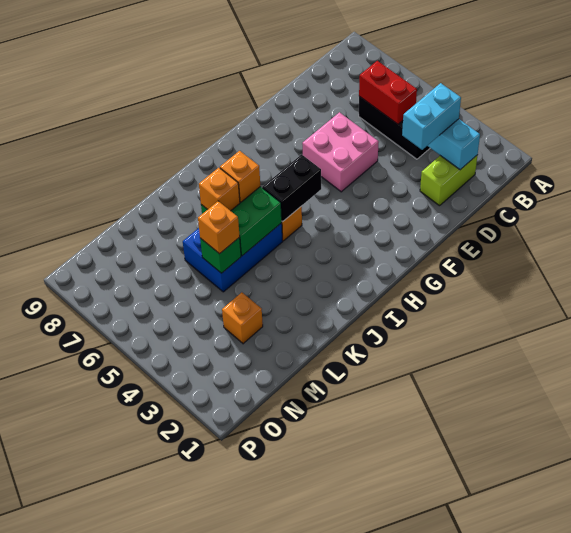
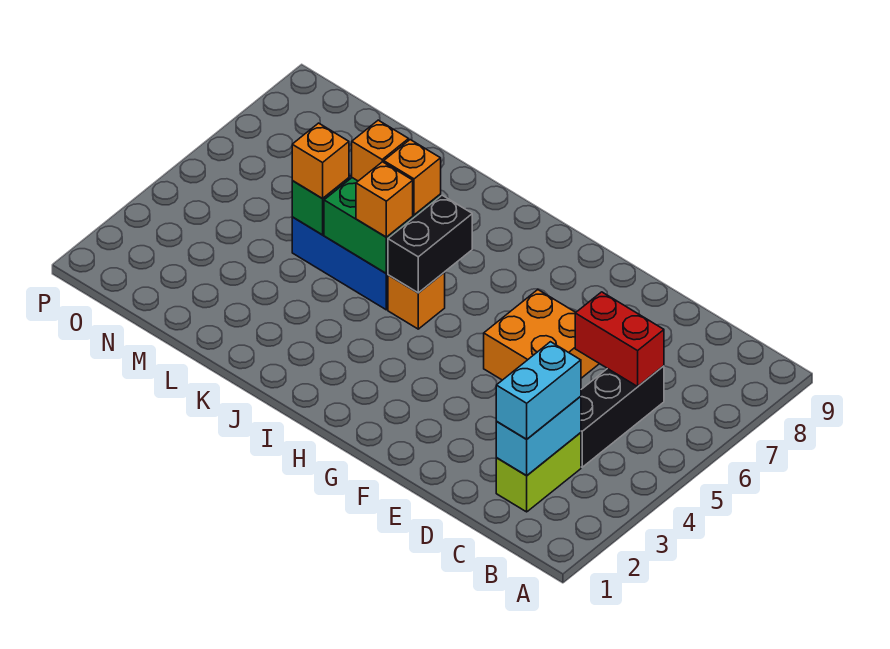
lime 1x2 brick [420,156,477,206] -> lime 1x2 brick turned to [496,433,581,512]
cyan 1x2 brick [402,83,461,150] -> cyan 1x2 brick turned to [496,342,581,439]
red 1x2 brick [359,61,417,124] -> red 1x2 brick turned to [575,292,664,386]
pink 2x2 brick [302,112,379,192] -> orange 2x2 brick [484,290,599,380]
black 1x2 brick [262,154,321,222] -> black 1x2 brick turned to [388,195,472,293]
orange 1x1 brick [222,292,263,344] -> orange 1x1 brick moved to [356,162,413,237]

